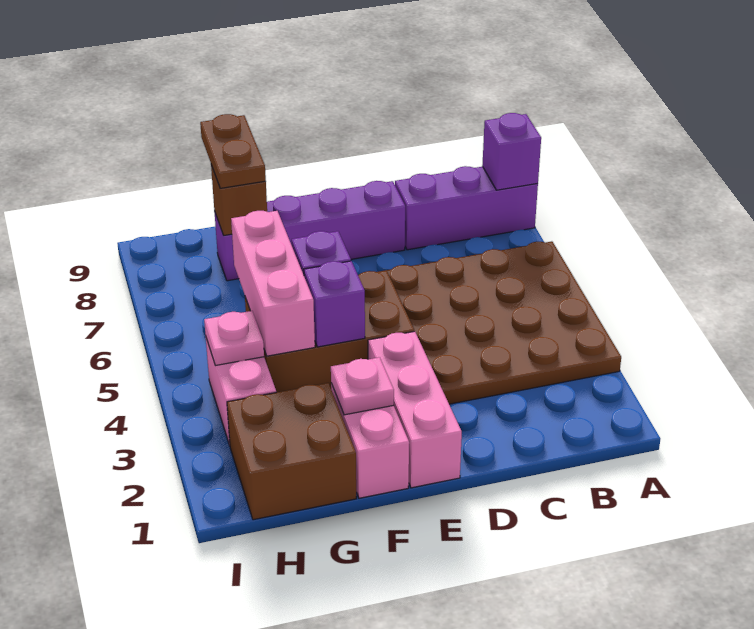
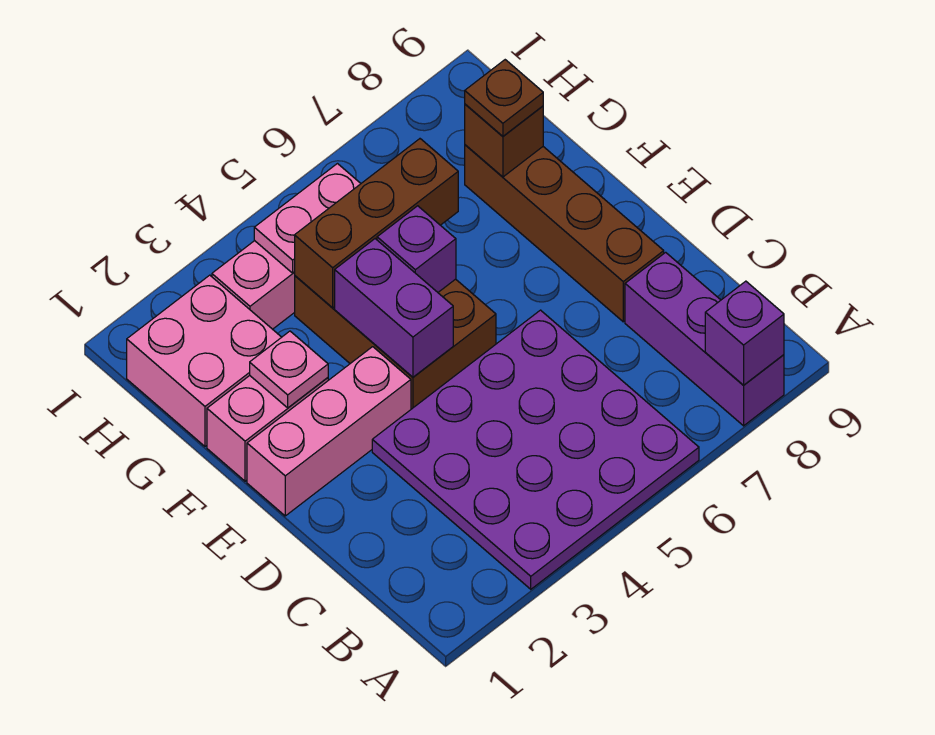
brown 4x4 plate [379,241,621,404] -> purple 4x4 plate [372,310,699,589]
purple 1x4 brick [214,181,405,281] -> brown 1x4 brick [465,145,664,322]
purple 1x1 brick [304,261,365,347] -> purple 1x2 brick [335,239,453,377]
brown 2x2 brick [227,383,356,520] -> pink 2x2 brick [127,275,281,446]
pink 1x3 brick [231,211,315,356] -> brown 1x3 brick [295,139,458,308]
brown 1x2 plate [200,114,266,188] -> brown 1x1 plate [465,60,543,136]
pink 1x1 plate [204,311,264,366] -> pink 1x2 plate [254,164,361,273]

